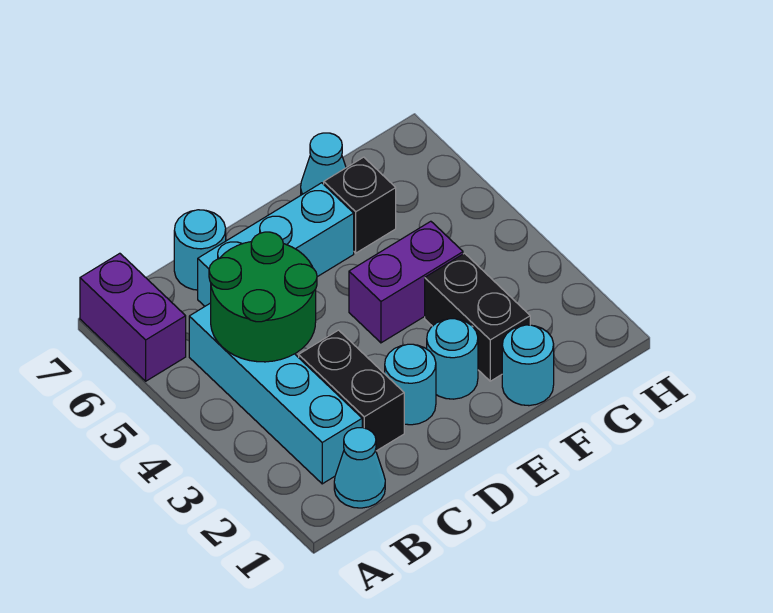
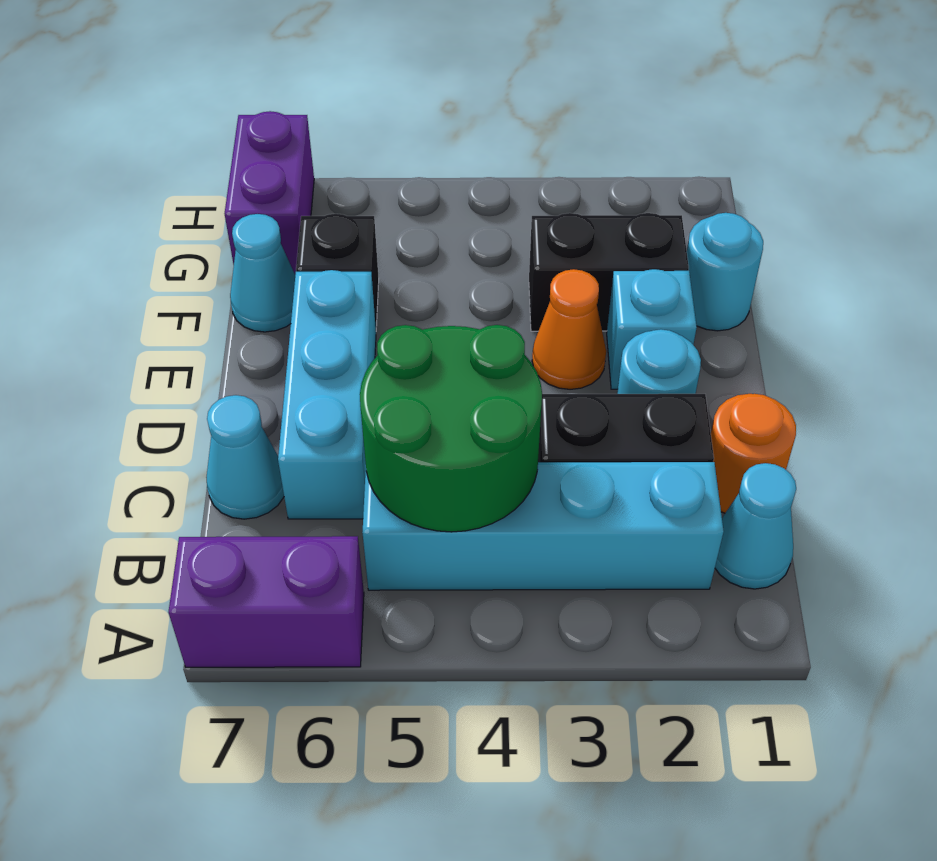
none -> orange 1x1 round brick [711,394,796,513]
cyan 1x1 round brick [174,210,226,290] -> cyan 1x1 cone [206,395,284,519]
cyan 1x1 round brick [427,319,478,399] -> cyan 1x1 brick [607,269,697,389]
none -> orange 1x1 cone [532,269,606,389]
purple 1x2 brick [349,221,463,343] -> purple 1x2 brick moved to [225,111,314,275]

